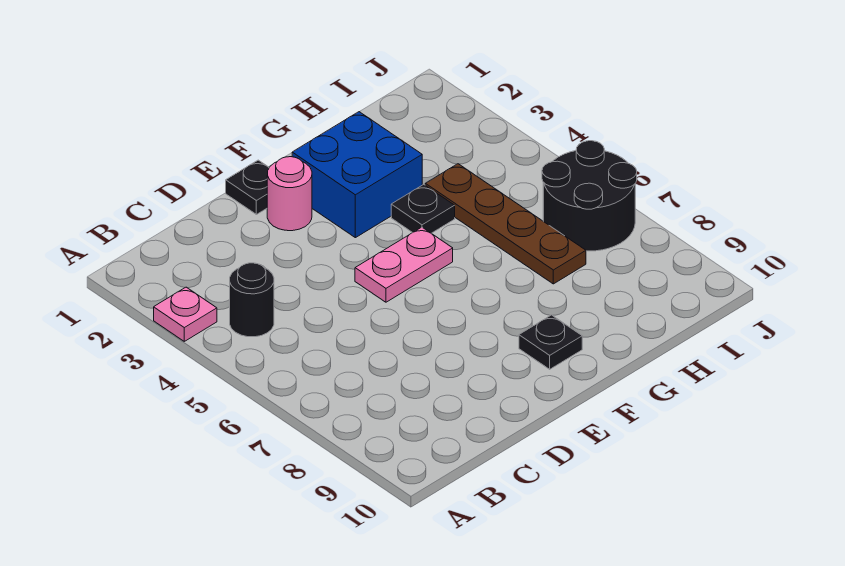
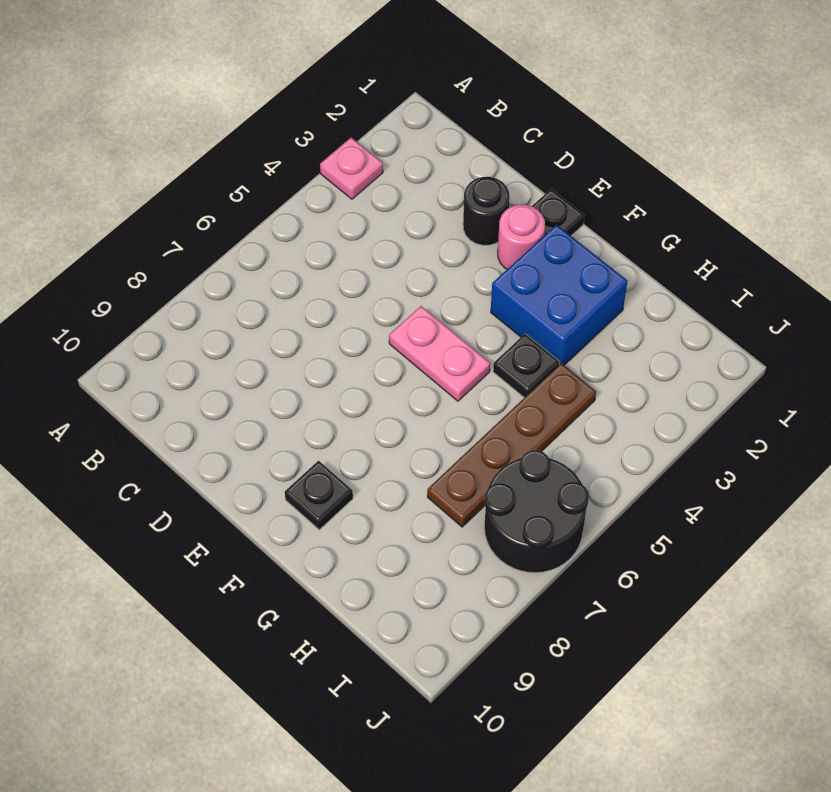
black 1x1 round brick [230,263,274,337] -> black 1x1 round brick moved to [463,177,510,245]

